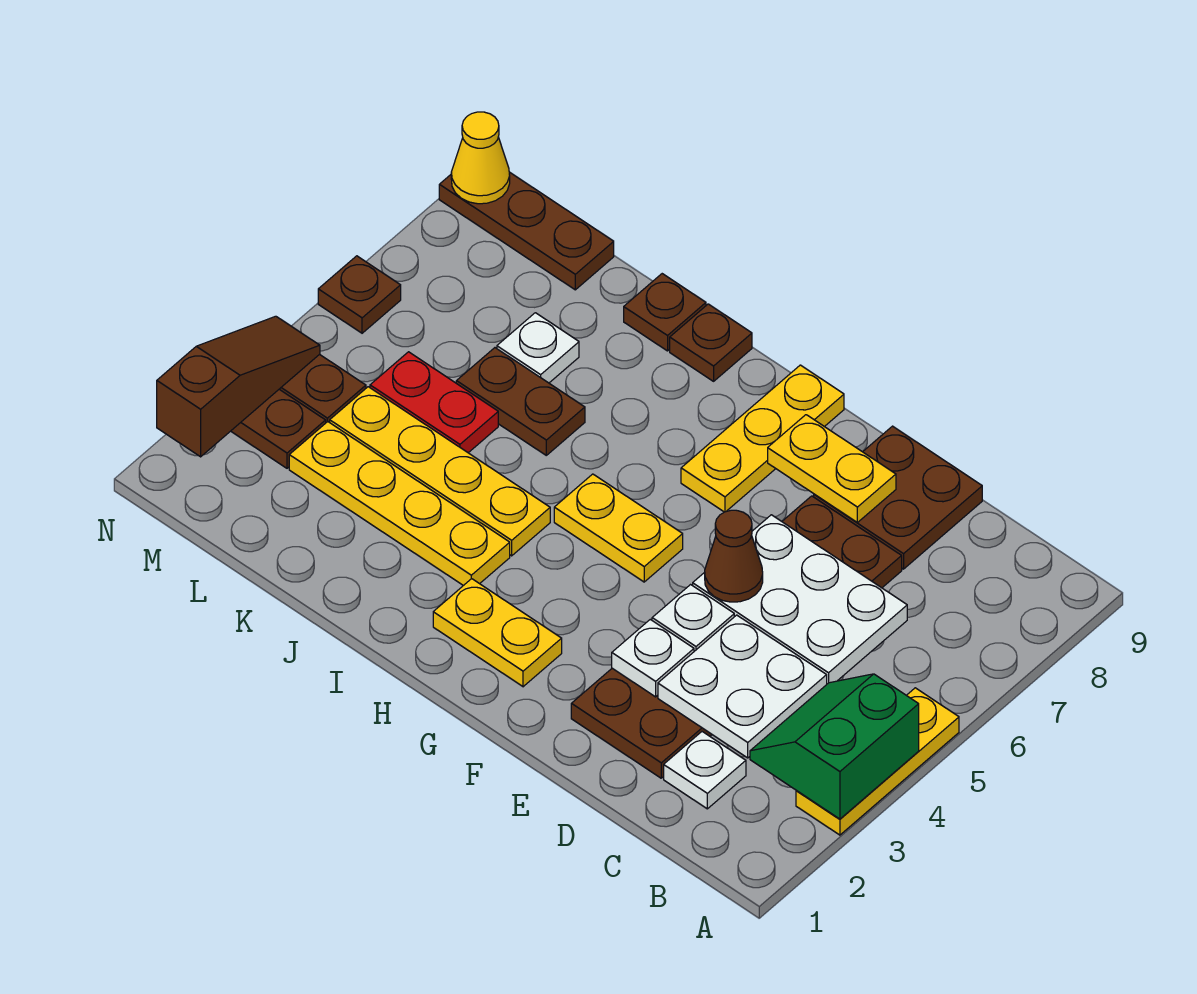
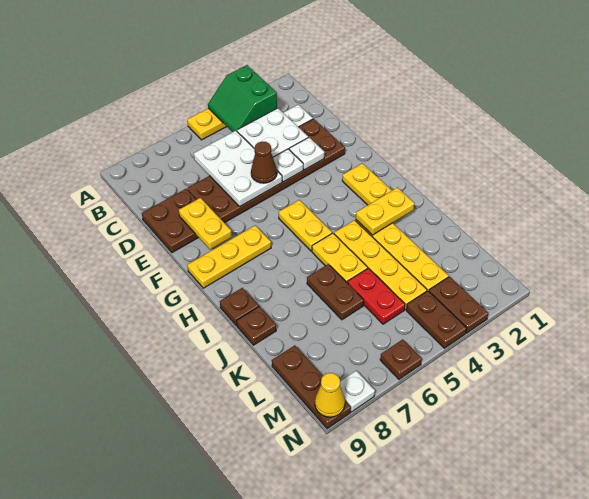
green 2x2 slope [750,674,919,819] -> green 2x2 slope turned to [208,65,277,132]
none -> yellow 1x2 plate [356,188,414,235]
none -> yellow 1x2 plate [312,233,368,282]
white 1x1 plate [497,313,579,383] -> white 1x1 plate moved to [340,371,375,412]
brown 1x3 slope [157,316,320,457] -> none

